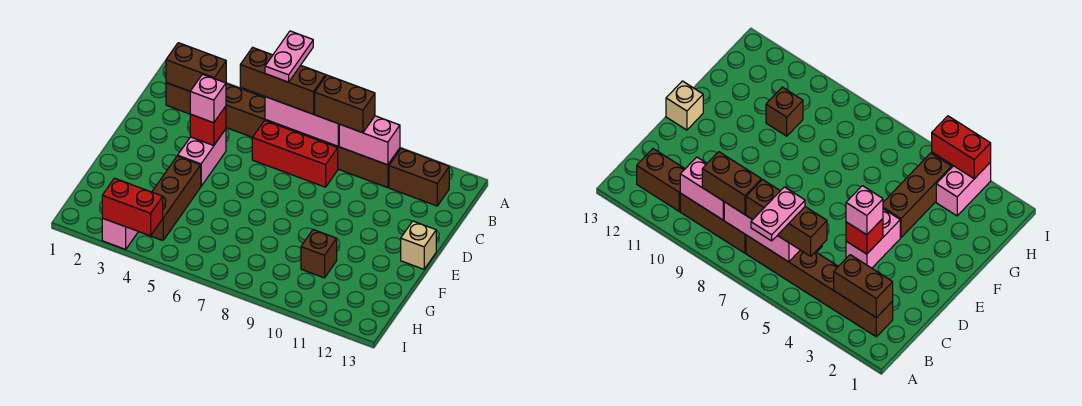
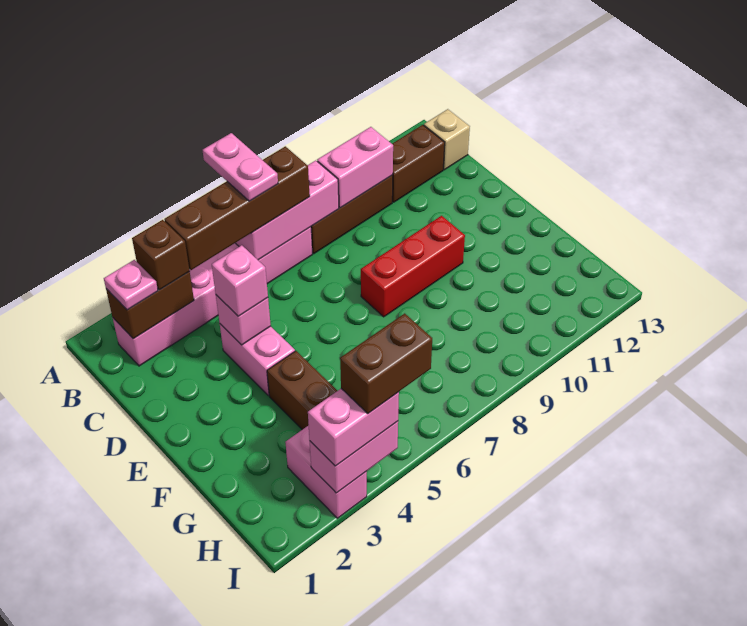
brown 1x6 brick [166,83,315,139] -> pink 1x6 brick [113,227,312,366]
none -> pink 1x1 plate [104,260,158,310]
brown 1x3 brick [240,47,326,114] -> brown 1x4 brick [164,146,310,270]
brown 1x2 brick [315,75,375,133] -> brown 1x2 brick moved to [340,313,432,413]
red 1x3 brick [252,121,338,187] -> red 1x3 brick moved to [361,216,465,317]
red 1x1 brick [190,106,226,146] -> pink 1x1 brick [216,295,271,345]
tan 1x1 brick [401,221,436,269] -> tan 1x1 brick moved to [424,109,470,170]
brown 1x1 brick [301,230,337,278] -> brown 1x1 brick moved to [132,220,189,290]
red 1x2 brick [102,178,163,236] -> pink 1x2 brick [310,421,398,493]
none -> pink 1x2 brick [308,389,399,466]

